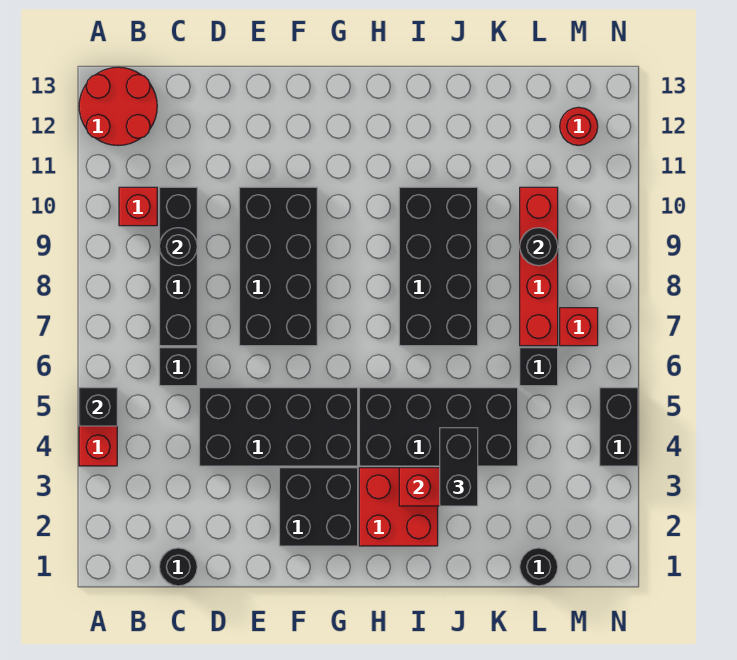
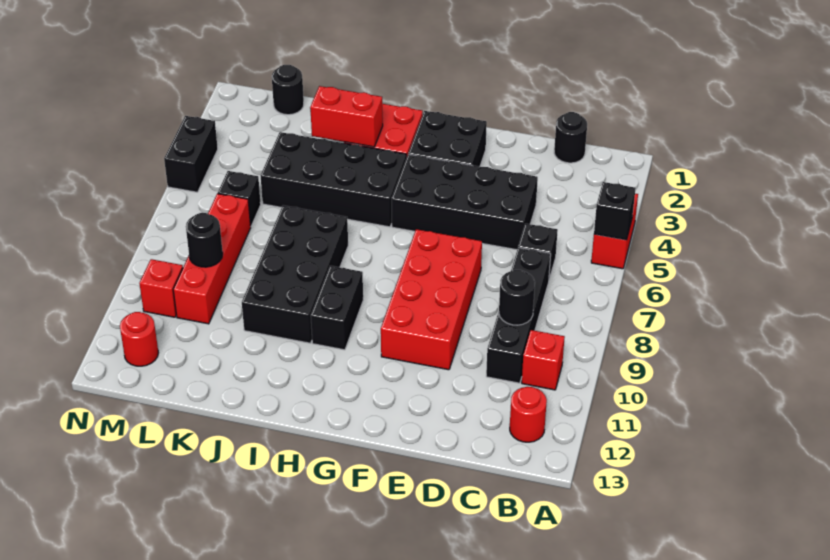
red 2x2 round brick [79,67,157,146] -> red 1x1 round brick [510,387,547,442]
black 2x4 brick [239,187,317,346] -> red 2x4 brick [381,229,482,370]
black 1x2 brick [440,428,478,506] -> black 1x2 brick moved to [311,266,363,350]
red 1x1 brick [560,308,598,346] -> red 1x1 brick moved to [139,259,183,317]

